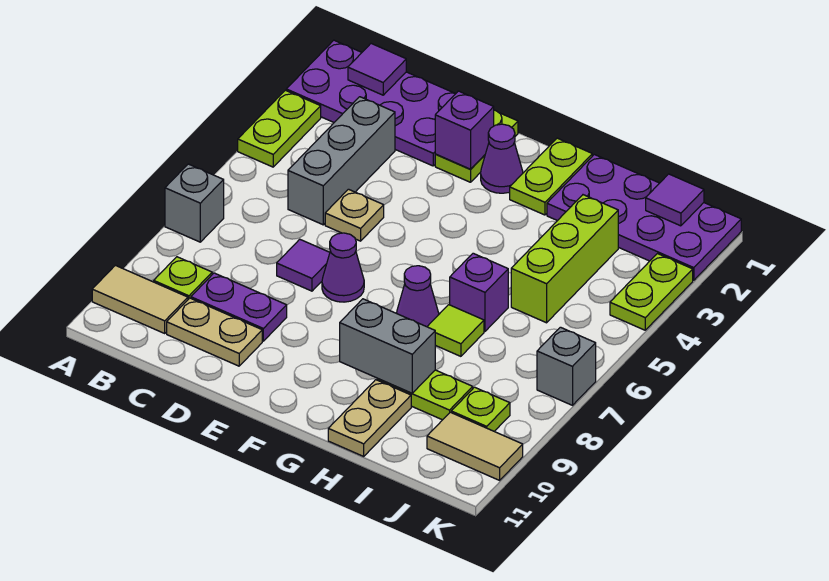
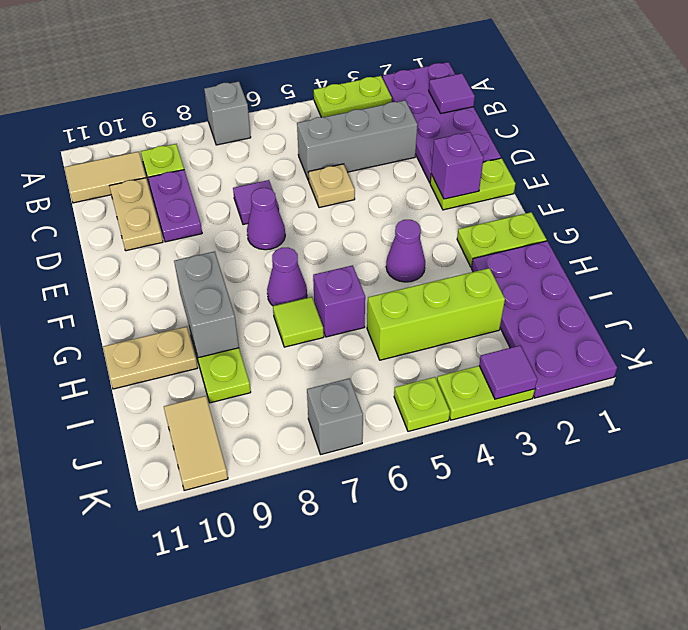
tan 1x2 tile [92,265,188,333] -> tan 1x2 tile turned to [64,152,146,203]
purple 1x1 cone [481,124,523,193] -> purple 1x1 cone moved to [386,220,425,282]
purple 1x1 tile [646,174,704,226] -> purple 1x1 tile moved to [479,345,537,399]
lime 1x1 plate [451,387,510,431] -> lime 1x1 plate moved to [394,377,450,431]

